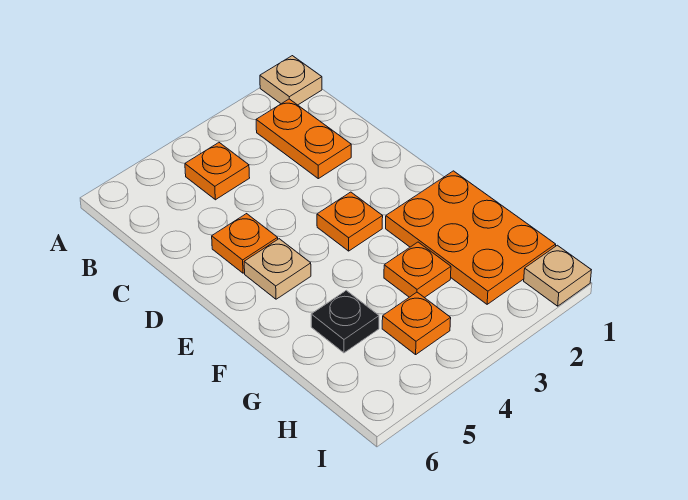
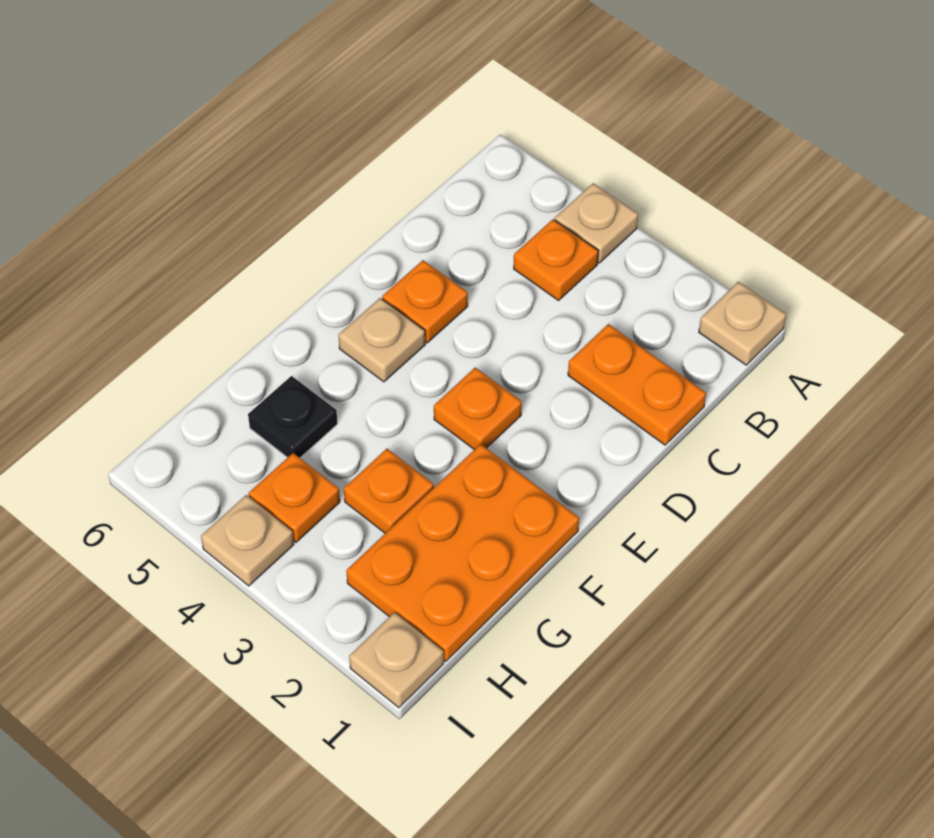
none -> tan 1x1 plate [555,183,638,263]
orange 1x2 plate [256,99,351,179] -> orange 1x2 plate turned to [568,324,706,445]
none -> tan 1x1 plate [201,495,294,586]

